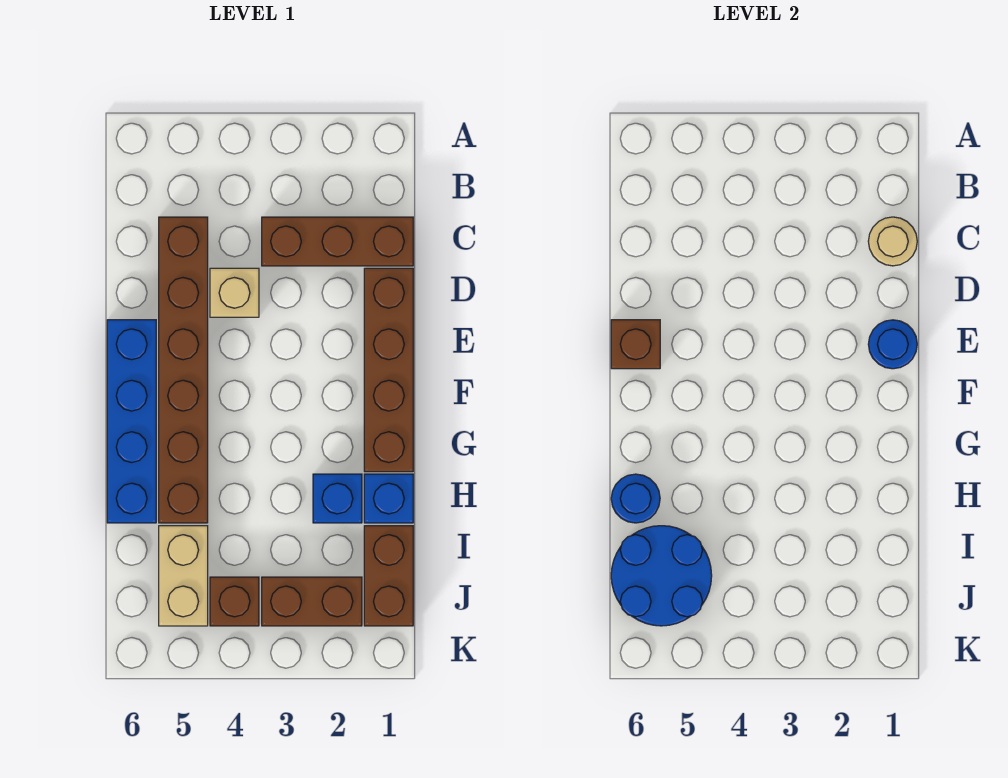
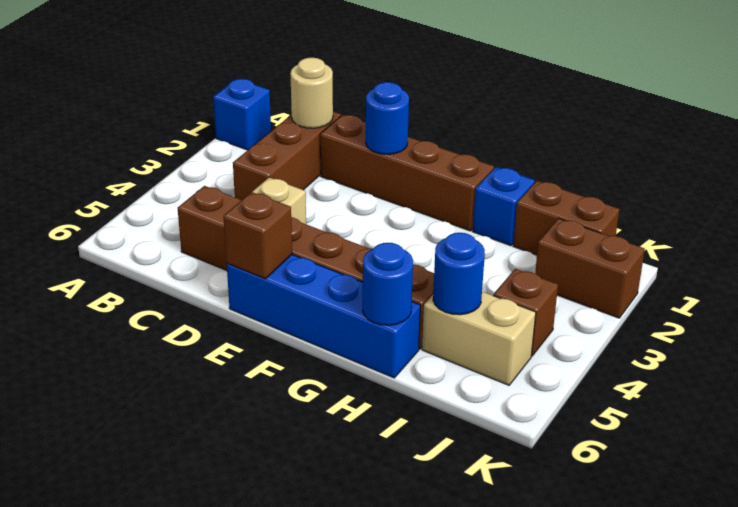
blue 1x1 brick [313,474,362,523] -> blue 1x1 brick moved to [213,79,271,150]
blue 2x2 round brick [611,526,712,626] -> blue 1x1 round brick [433,233,485,315]
brown 1x2 brick [262,577,362,626] -> brown 1x2 brick turned to [535,218,645,318]

